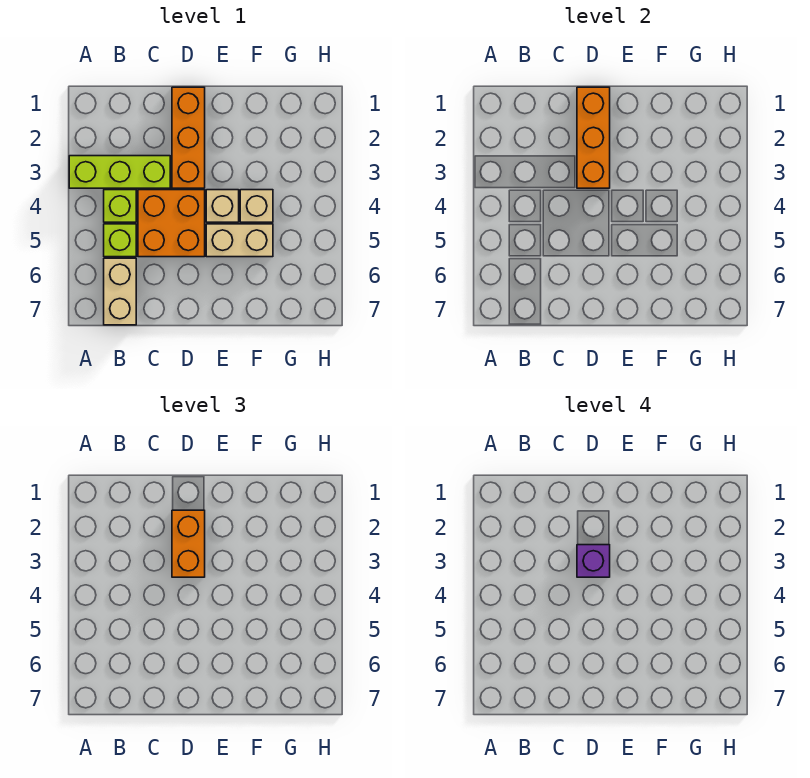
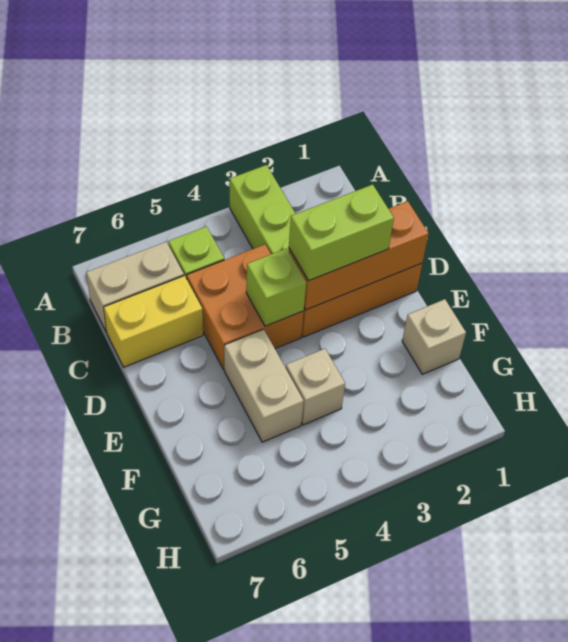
lime 1x1 brick [104,190,136,222] -> lime 1x1 brick moved to [246,248,306,326]
none -> yellow 1x2 brick [104,276,203,367]
orange 1x2 brick [172,510,205,577] -> lime 1x2 brick [289,185,394,281]
purple 1x1 brick [577,545,610,577] -> none
tan 1x1 brick [206,190,239,222] -> tan 1x1 brick moved to [402,299,466,374]

